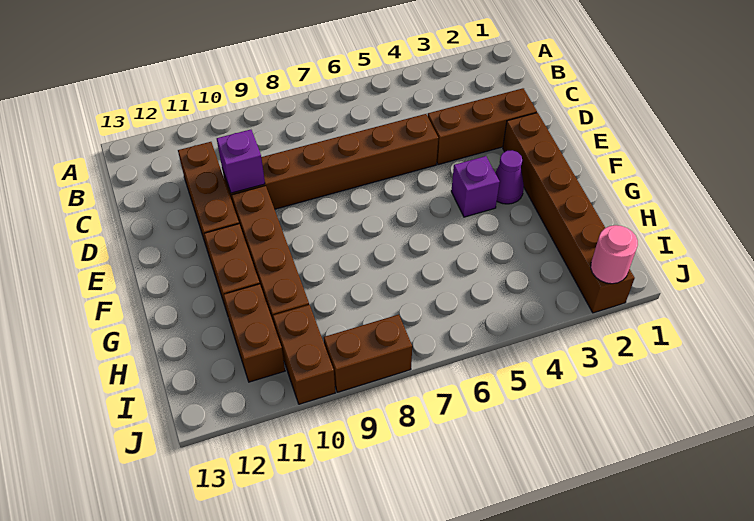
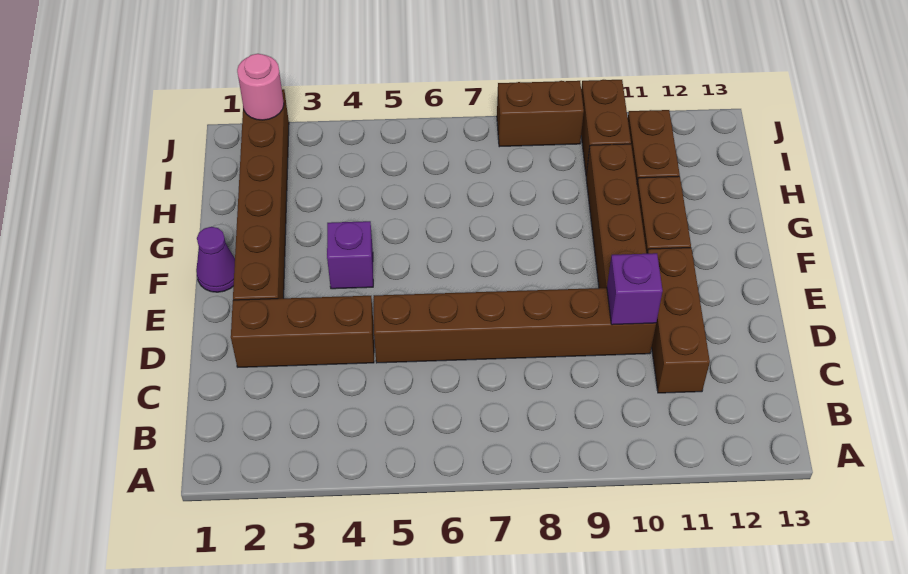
purple 1x1 cone [495,150,524,204] -> purple 1x1 cone moved to [196,227,235,292]

